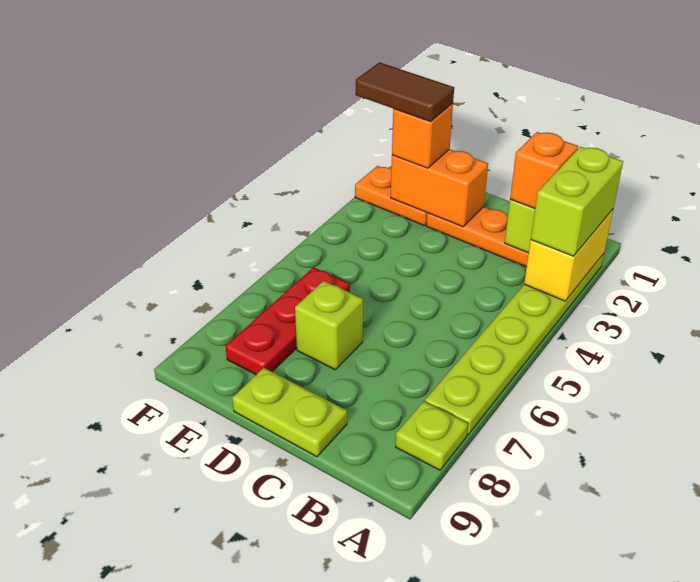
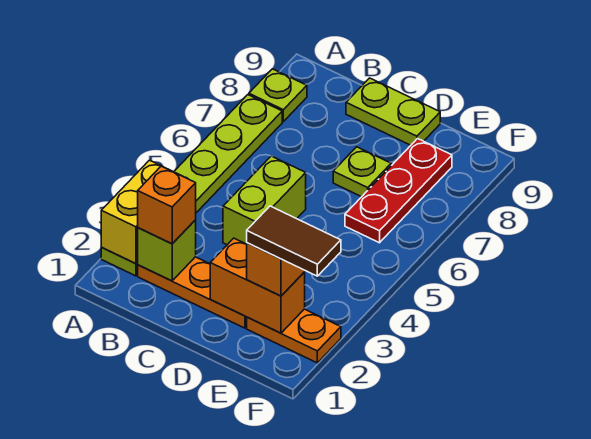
lime 1x2 brick [531,147,623,256] -> lime 1x2 brick moved to [223,156,306,245]
lime 1x1 brick [295,281,363,370] -> lime 1x1 plate [333,147,391,197]

